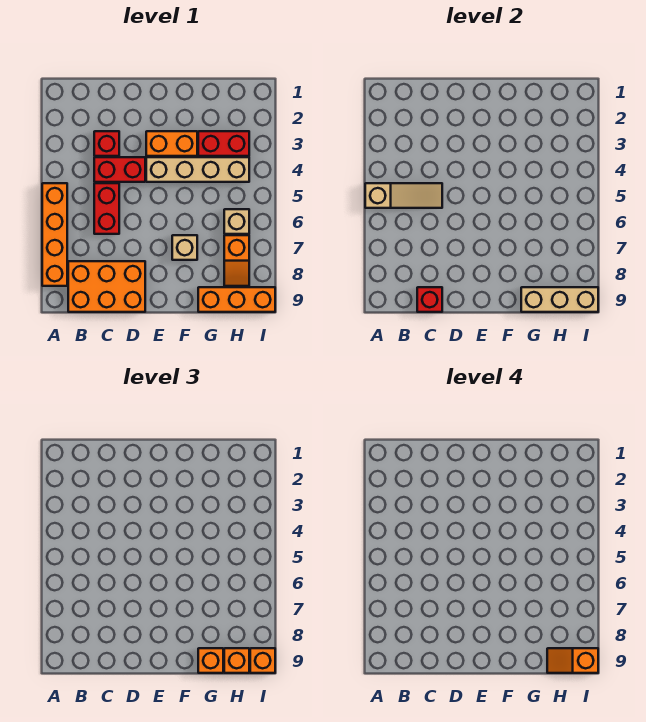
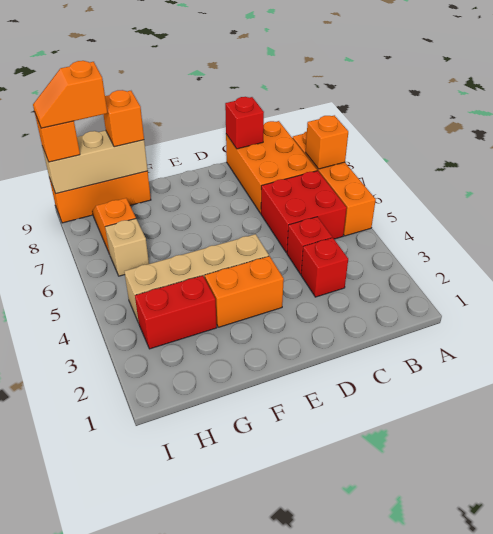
tan 1x3 slope [365,183,442,208] -> none
orange 2x3 brick [68,261,145,312] -> orange 2x3 brick turned to [226,121,317,213]
red 1x2 brick [94,157,145,182] -> red 1x1 brick [287,217,332,274]
red 1x2 brick [94,183,119,234] -> red 2x2 brick [261,171,347,253]
tan 1x1 brick [172,235,197,260] -> none
orange 1x1 brick [224,648,249,673] -> orange 1x1 brick moved to [306,115,348,169]
orange 1x2 slope [547,648,598,673] -> orange 1x2 slope turned to [33,61,107,128]

